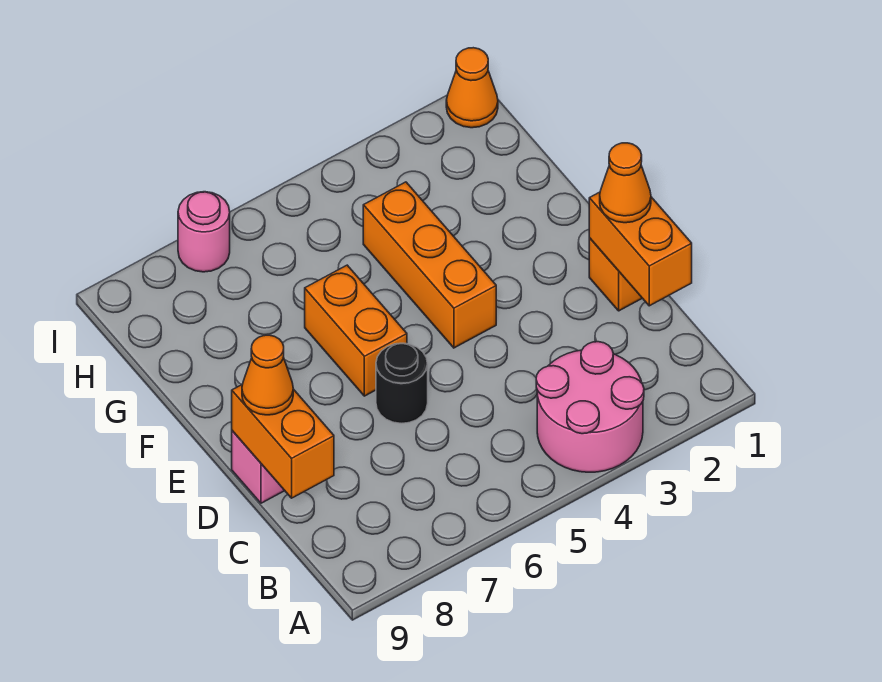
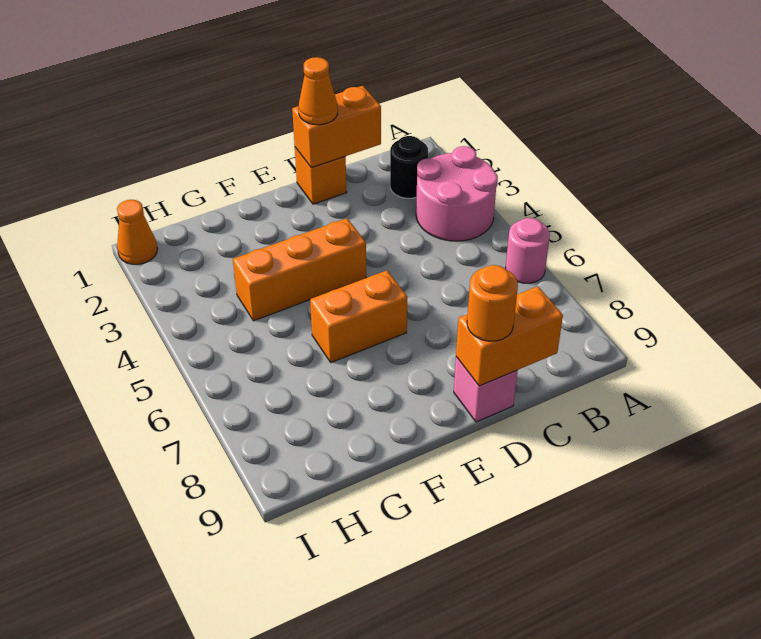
black 1x1 round brick [376,343,428,423] -> black 1x1 round brick moved to [390,136,428,198]
orange 1x1 cone [242,335,293,415] -> orange 1x1 round brick [467,265,518,341]
pink 1x1 round brick [178,192,230,272] -> pink 1x1 round brick moved to [506,218,550,283]

